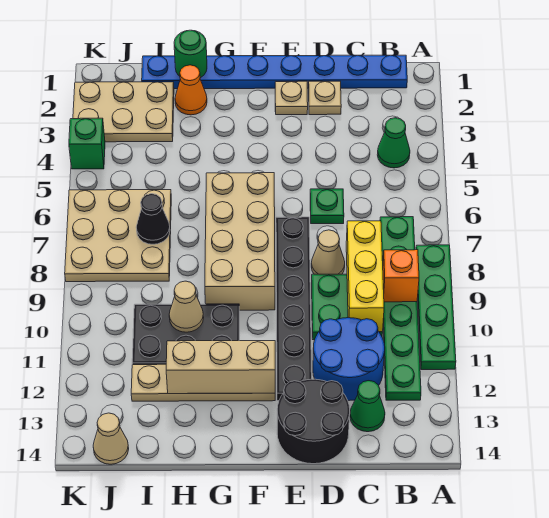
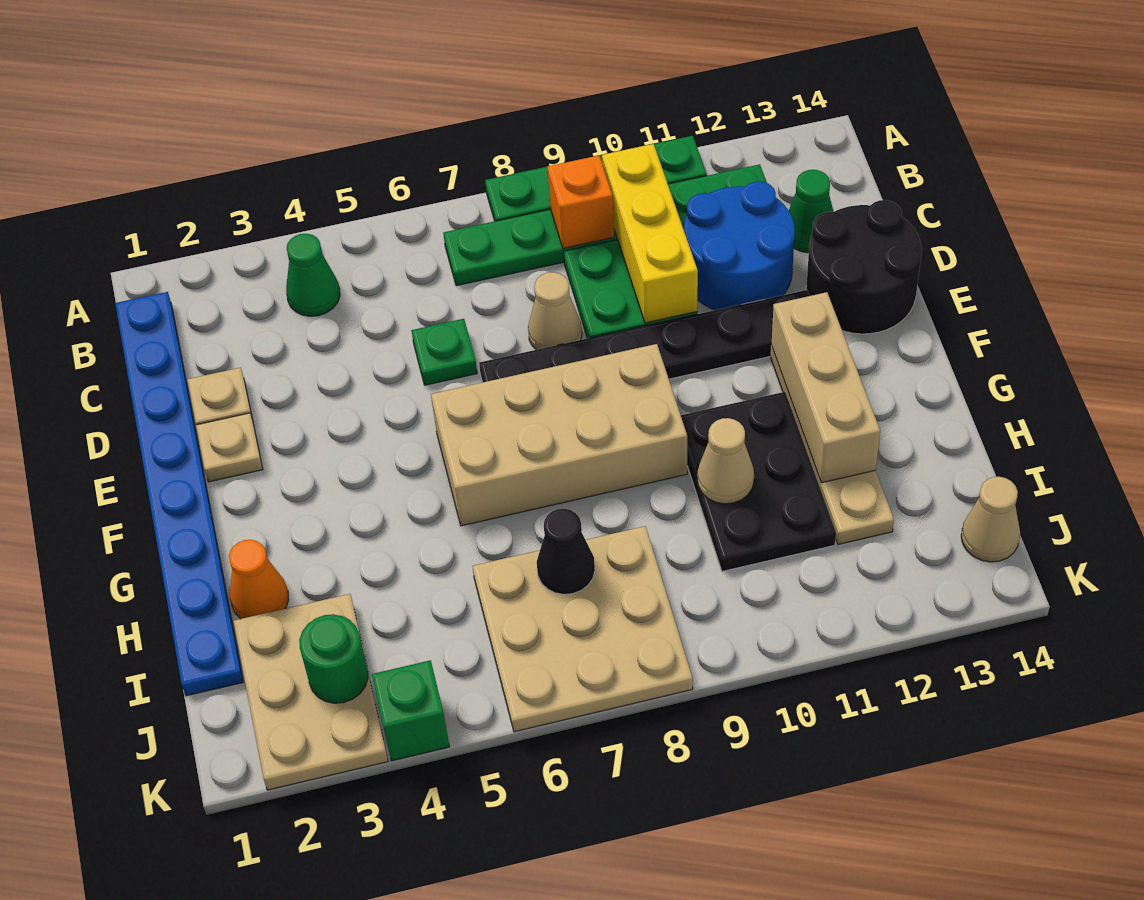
yellow 1x3 brick [346,221,384,332] -> yellow 1x3 brick turned to [602,144,698,323]
green 1x1 round brick [174,30,207,78] -> green 1x1 round brick moved to [299,614,368,703]

